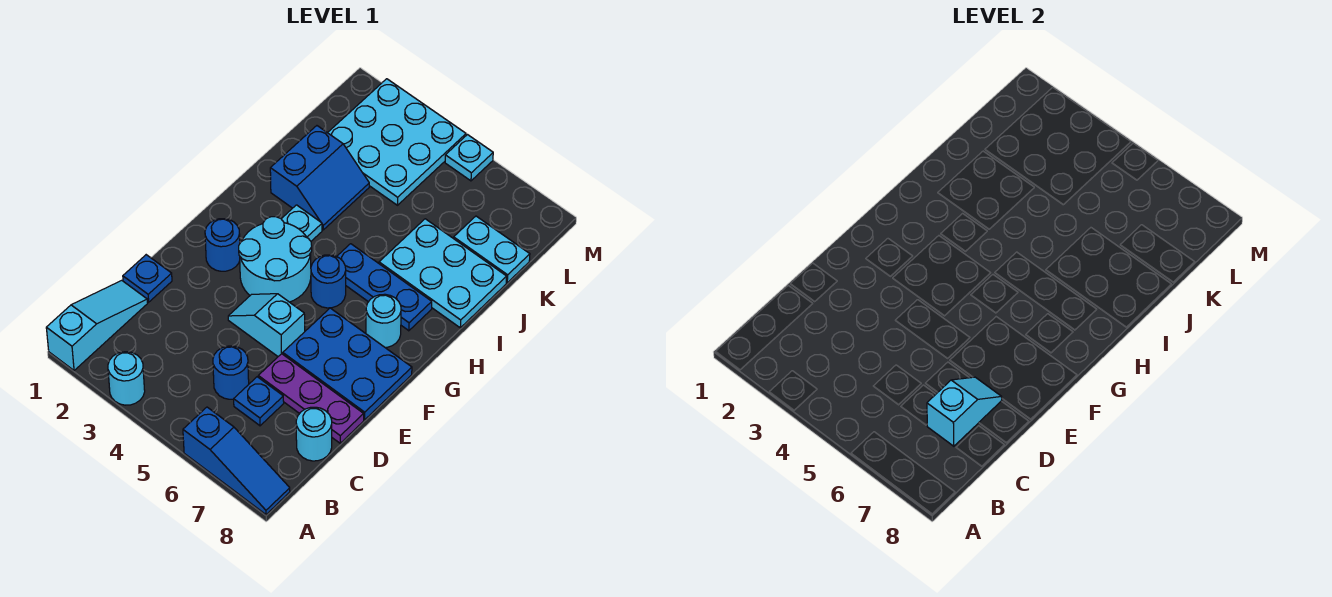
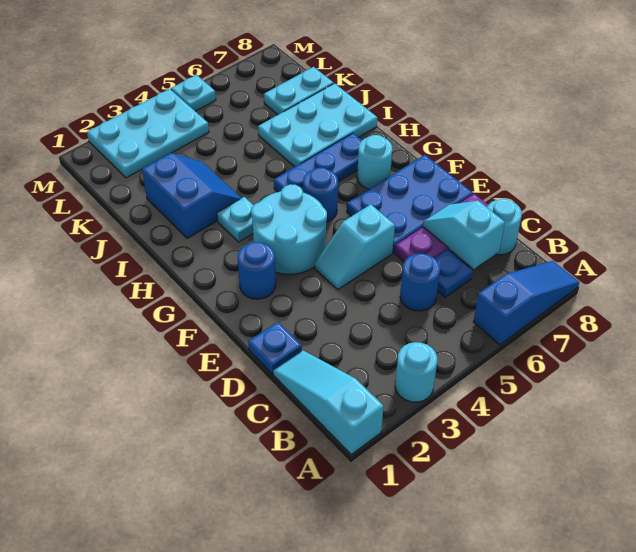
cyan 3x3 plate [328,79,466,205] -> cyan 2x3 plate [87,89,209,178]

